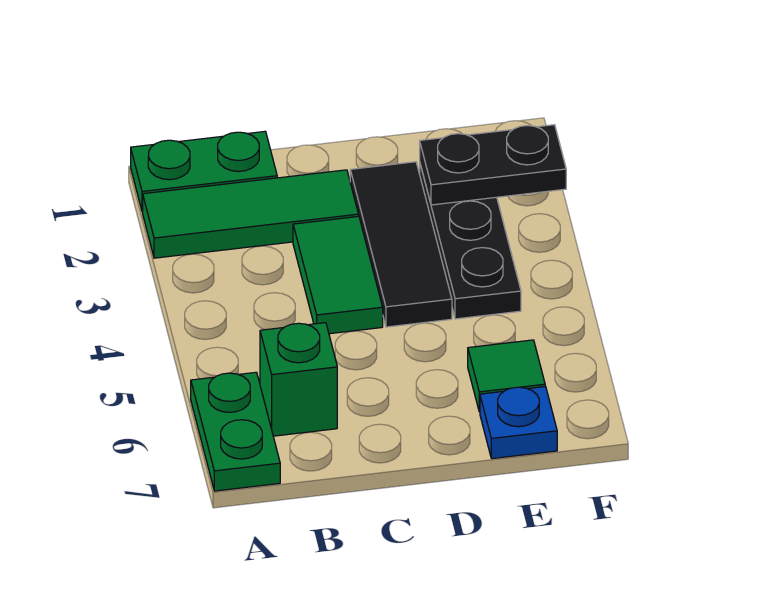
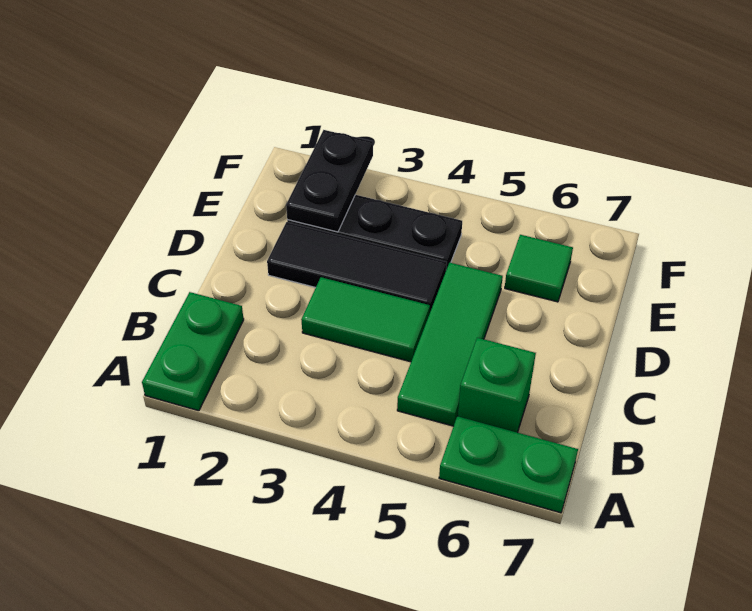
green 1x3 tile [143,170,358,258] -> green 1x3 tile moved to [397,263,503,426]
blue 1x1 plate [480,386,557,459] -> none

